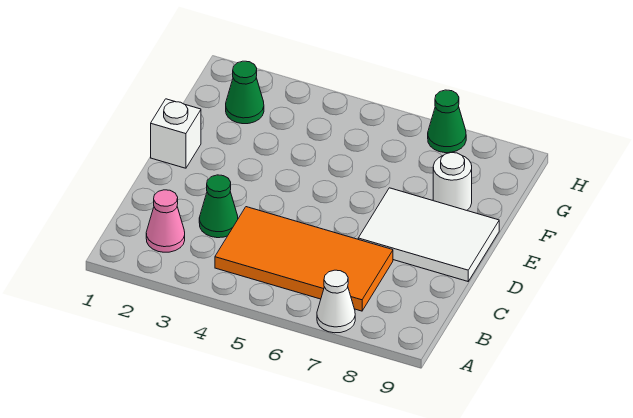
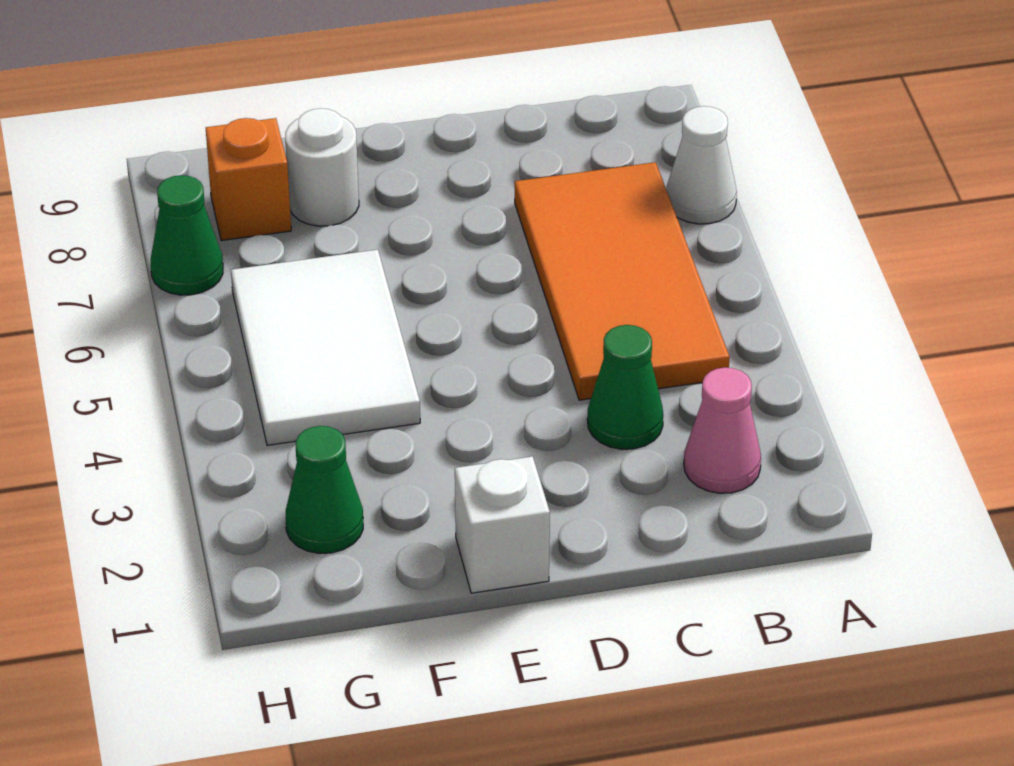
white 2x3 tile [358,188,499,281] -> white 2x3 tile moved to [231,250,420,445]
none -> orange 1x1 brick [206,118,291,241]

